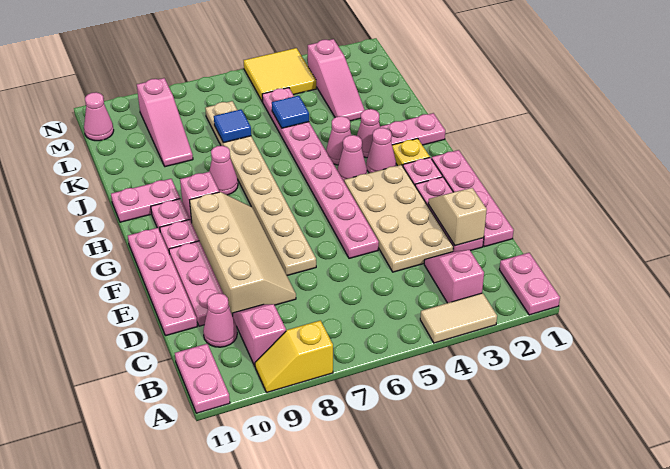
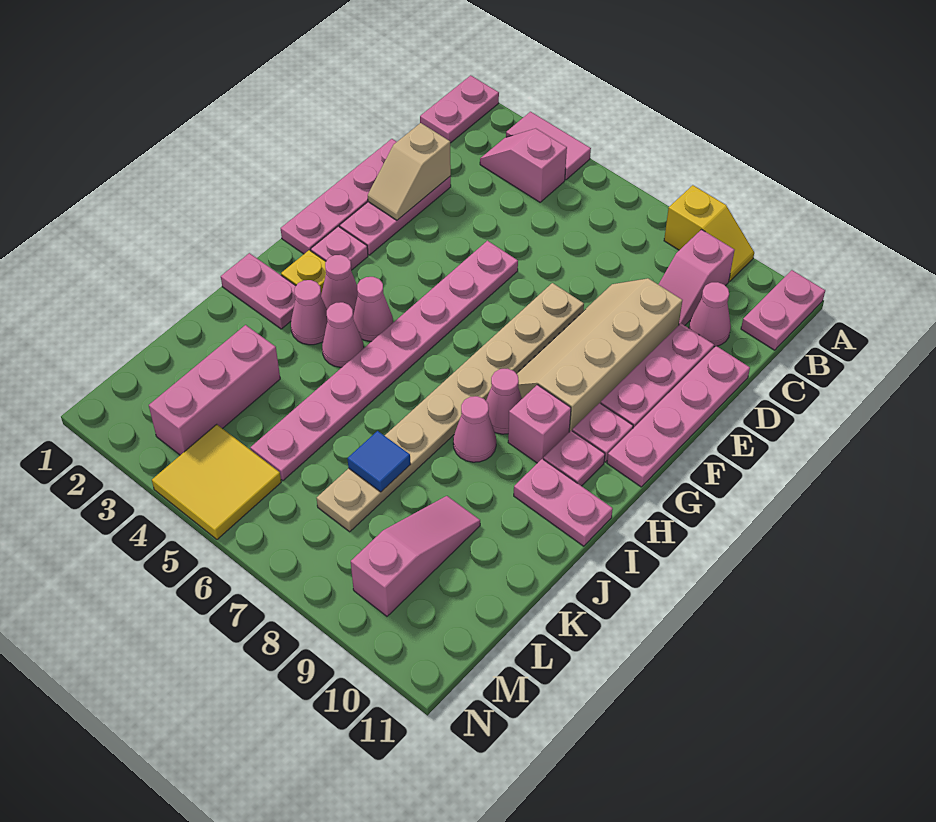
tan 1x2 tile [420,293,497,343] -> pink 1x2 tile [506,112,591,180]
pink 1x2 slope [424,250,484,303] -> pink 1x2 slope turned to [480,129,567,202]
tan 2x4 plate [344,165,453,272] -> none
pink 1x3 slope [308,39,365,121] -> pink 1x3 brick [149,325,280,455]
blue 1x1 tile [272,96,309,128] -> none
pink 1x1 cone [84,92,114,141] -> pink 1x1 cone moved to [486,369,522,434]

